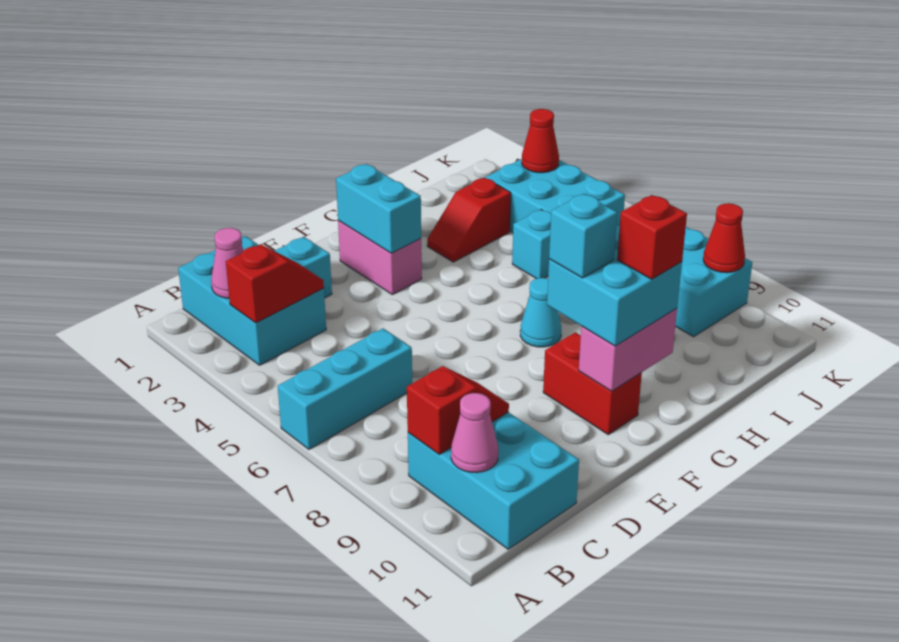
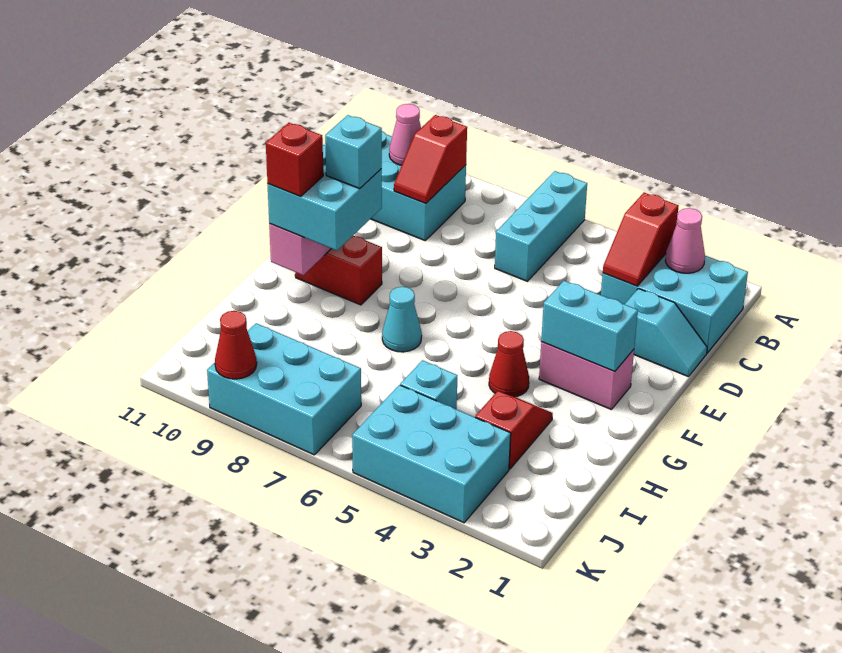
red 1x1 cone [522,109,559,173] -> red 1x1 cone moved to [489,331,529,397]

